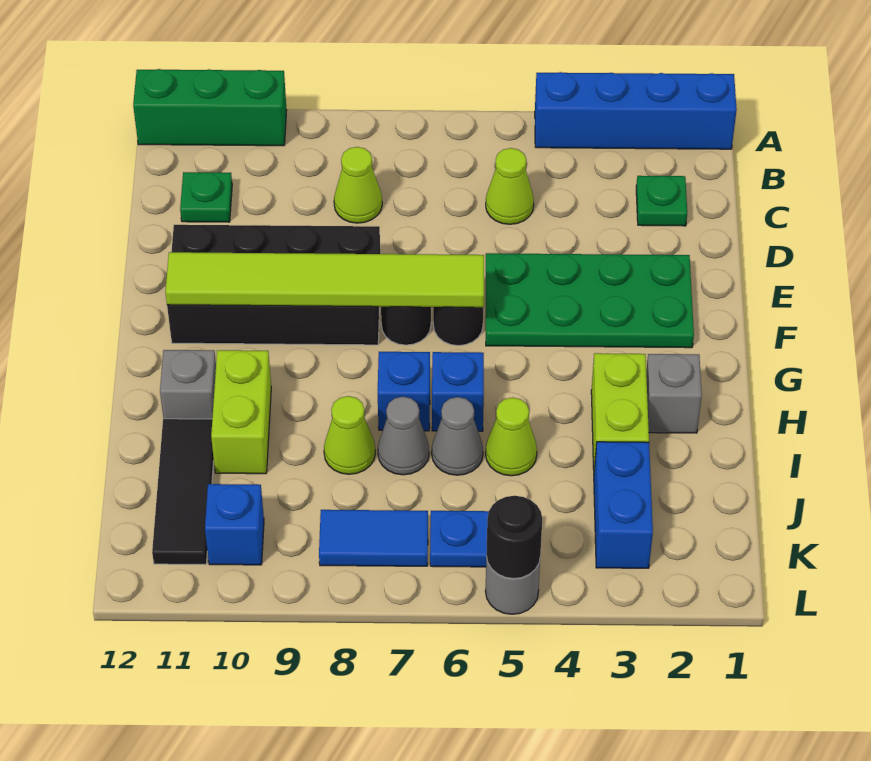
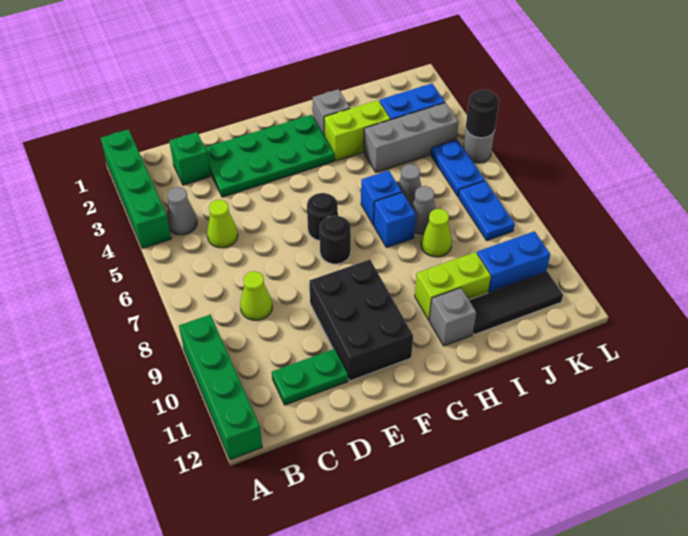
blue 1x4 brick [535,72,737,149] -> green 1x4 brick [101,129,171,248]
green 1x3 brick [133,69,287,146] -> green 1x4 brick [179,315,262,460]
none -> grey 1x1 cone [167,187,197,235]
green 1x1 plate [636,176,687,226] -> green 1x1 brick [169,132,210,185]
green 1x1 plate [180,172,232,222] -> green 1x2 plate [272,349,348,405]
green 2x4 plate [486,253,694,348] -> green 2x4 plate turned to [205,115,334,197]
black 2x4 brick [167,225,380,345] -> black 2x3 brick [309,260,413,381]
lime 1x6 tile [165,252,484,307] -> none
none -> grey 1x3 brick [364,103,459,172]
lime 1x1 cone [486,397,537,476] -> none
blue 1x2 tile [319,510,428,566] -> blue 1x2 plate [458,181,515,240]
blue 1x1 brick [205,484,264,565] -> blue 1x2 brick [477,231,550,293]

